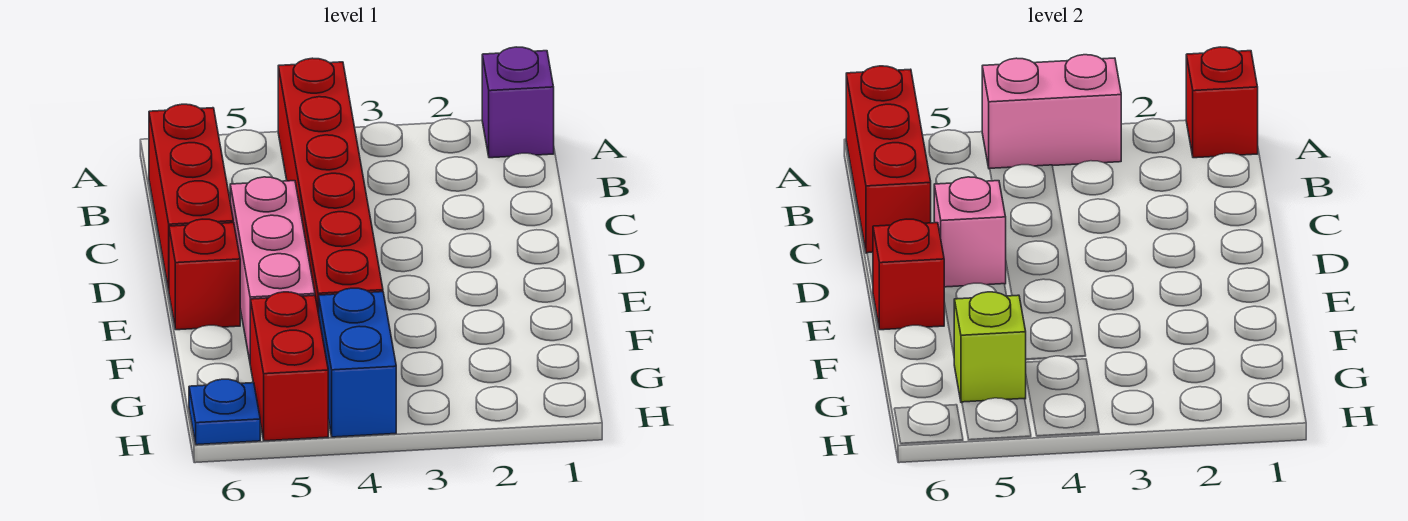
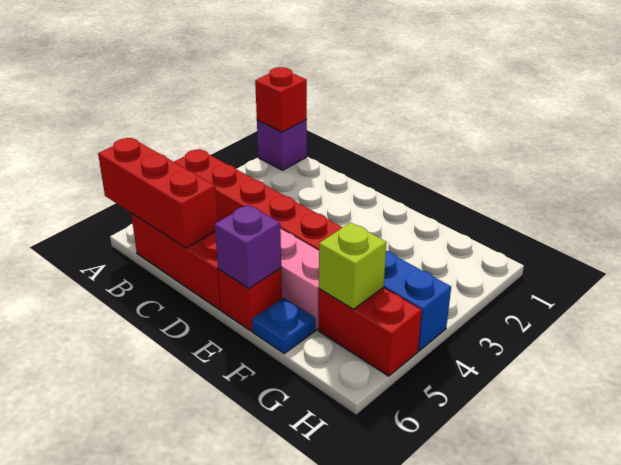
pink 1x2 brick [982,55,1121,169] -> none
pink 1x1 brick [934,177,1006,287] -> none
red 1x1 brick [873,219,944,330] -> purple 1x1 brick [215,205,281,288]
blue 1x1 plate [189,379,260,445] -> blue 1x1 plate moved to [252,298,315,354]

